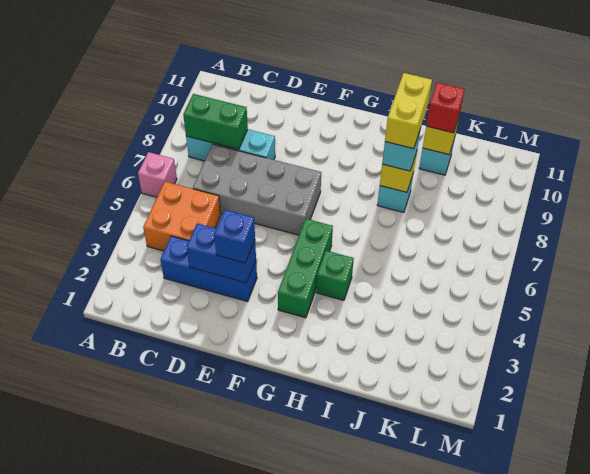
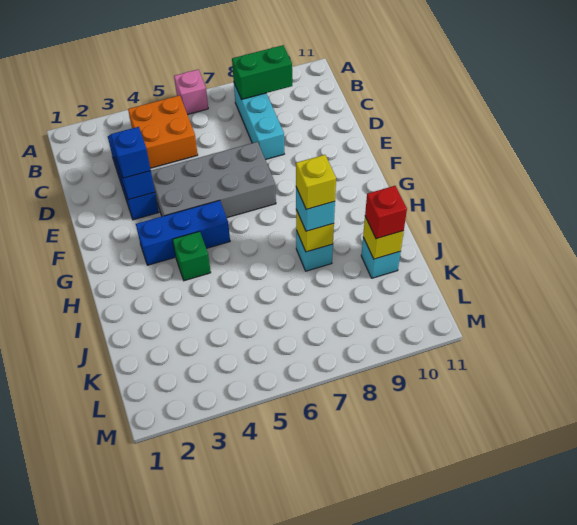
green 1x2 brick [183,94,248,150] -> green 1x2 brick turned to [232,45,292,100]
grey 2x4 brick [193,144,321,235] -> grey 2x4 brick turned to [151,142,276,218]
green 1x3 brick [278,219,333,318] -> blue 1x3 brick [136,200,230,265]
yellow 1x2 brick [385,73,432,149] -> yellow 1x1 brick [296,155,336,210]

